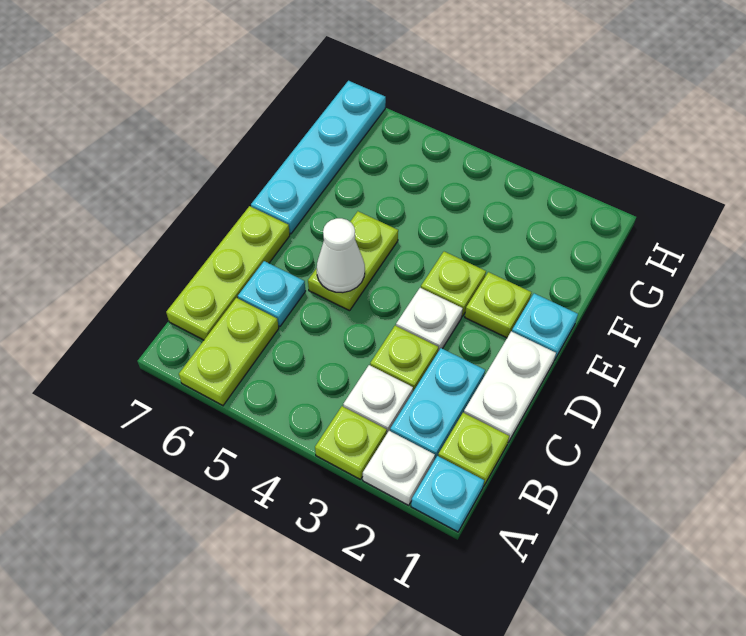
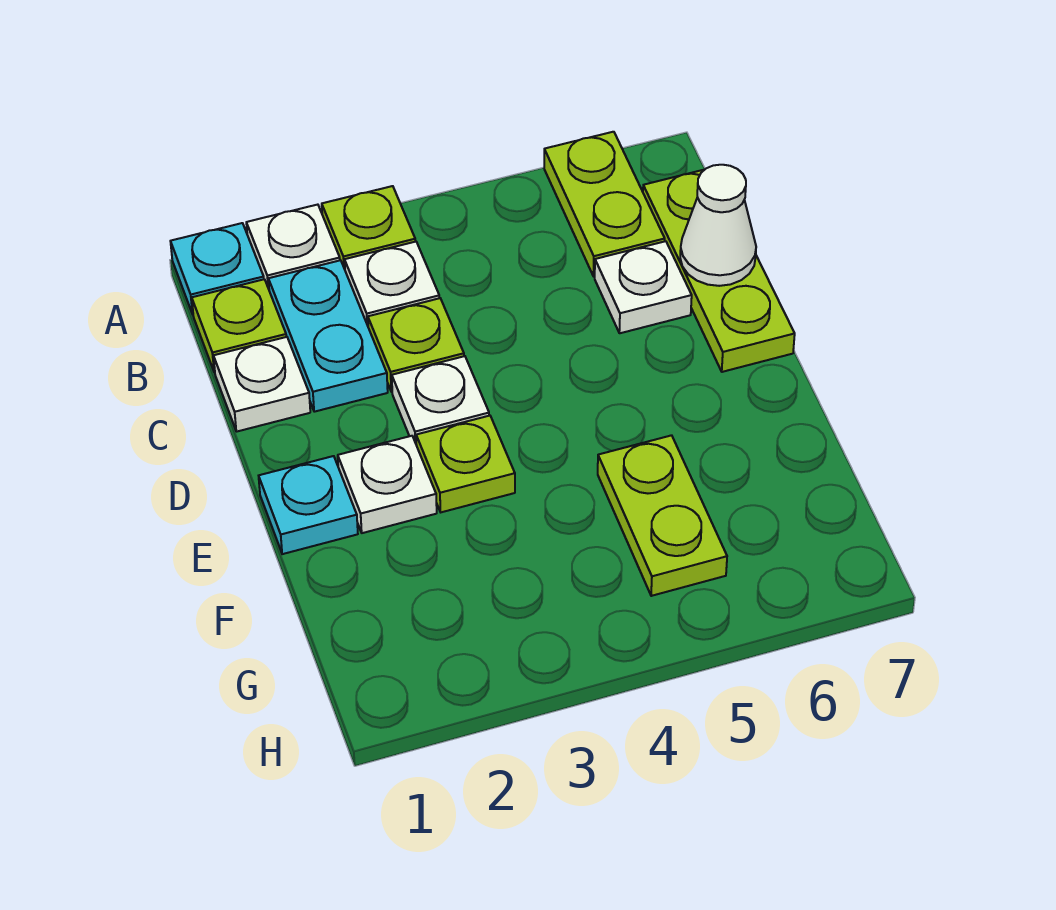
white 1x2 plate [464,331,556,442] -> white 1x1 plate [214,337,310,432]
cyan 1x1 plate [238,261,305,327] -> white 1x1 plate [595,241,692,333]
lime 1x2 plate [308,211,398,311] -> lime 1x2 plate moved to [598,435,727,596]
white 1x1 cone [317,218,365,293] -> white 1x1 cone moved to [680,165,756,286]
lime 1x1 plate [465,272,531,338] -> white 1x1 plate [338,436,437,533]
cyan 1x4 plate [251,81,386,234] -> none

